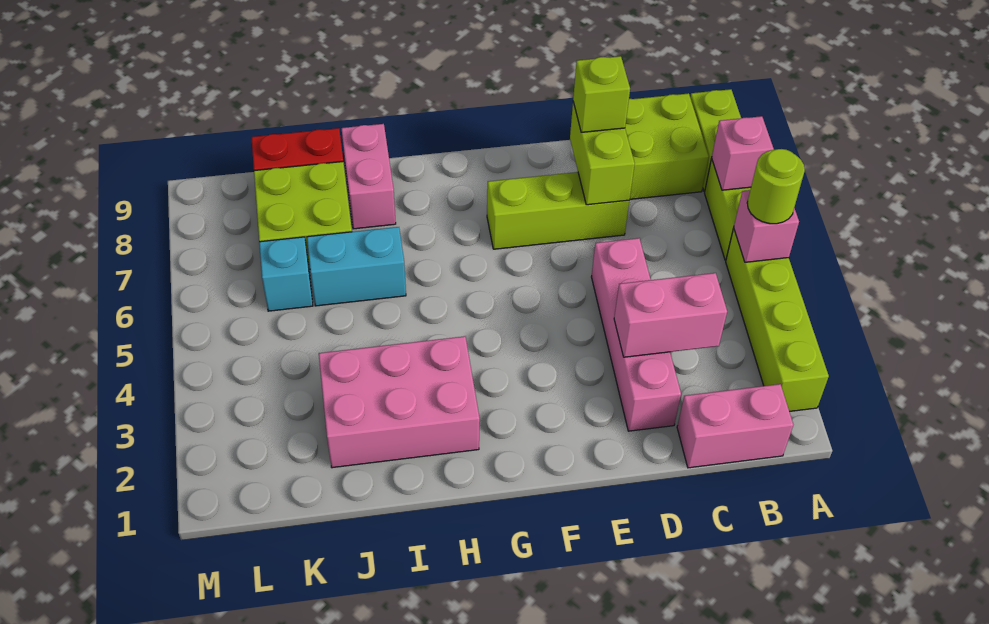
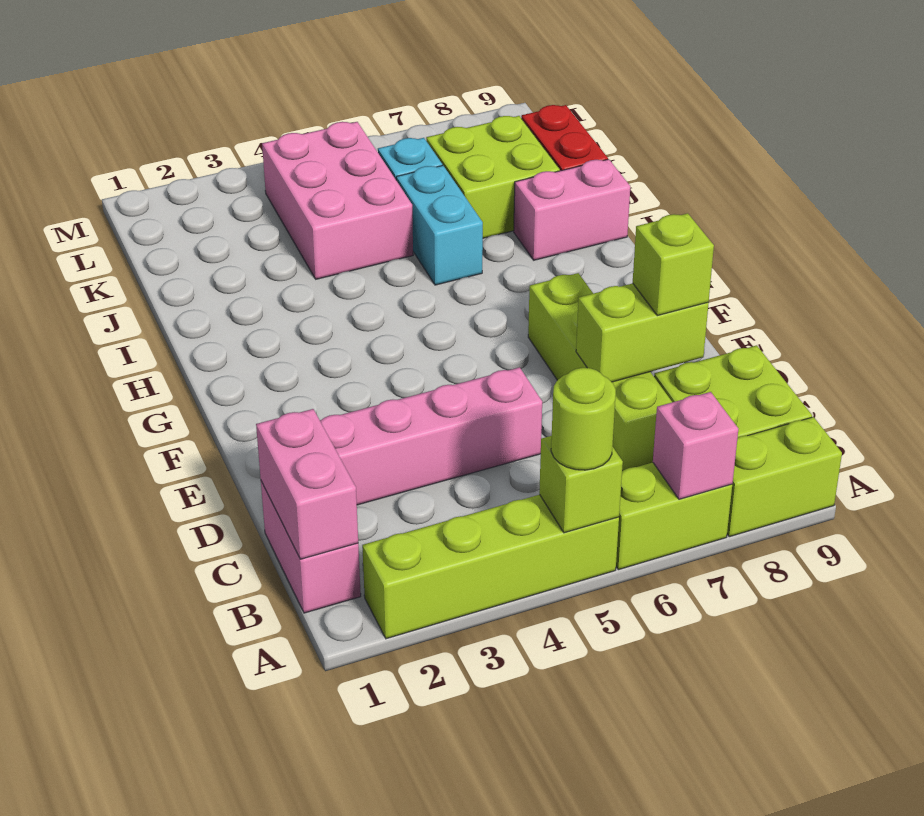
pink 1x1 brick [734,190,799,262] -> lime 1x1 brick [539,436,623,533]
pink 1x2 brick [614,273,727,357] -> pink 1x2 brick moved to [256,409,358,559]
lime 1x3 brick [487,172,629,249] -> lime 1x4 brick [528,273,672,471]
pink 2x3 brick [319,336,480,468] -> pink 2x3 brick moved to [262,122,413,279]

